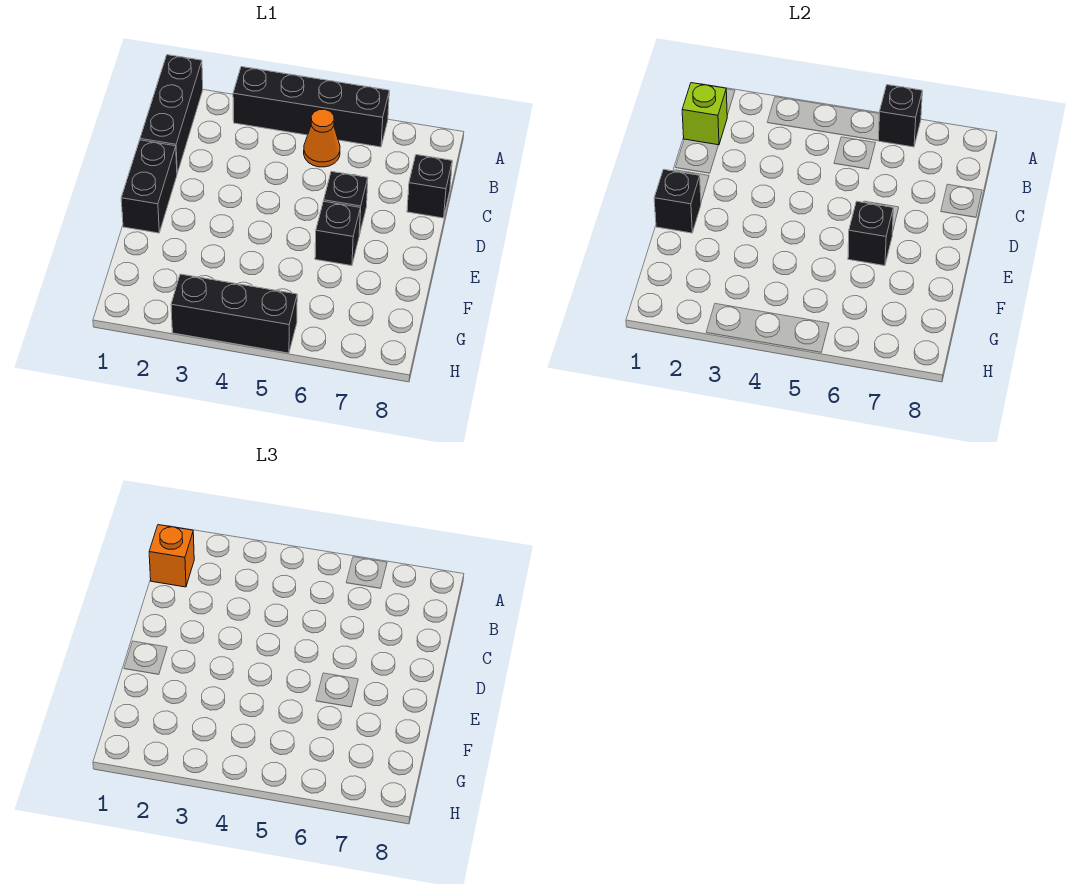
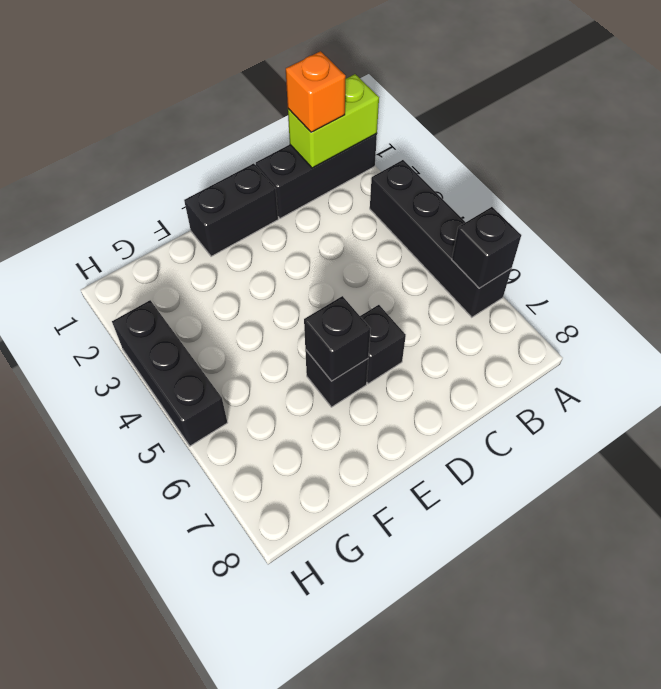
lime 1x1 brick [682,83,727,145] -> lime 1x2 brick [288,74,379,168]
orange 1x1 cone [304,109,340,167] -> none
black 1x1 brick [407,155,452,218] -> none
black 1x1 brick [654,169,701,233] -> none

